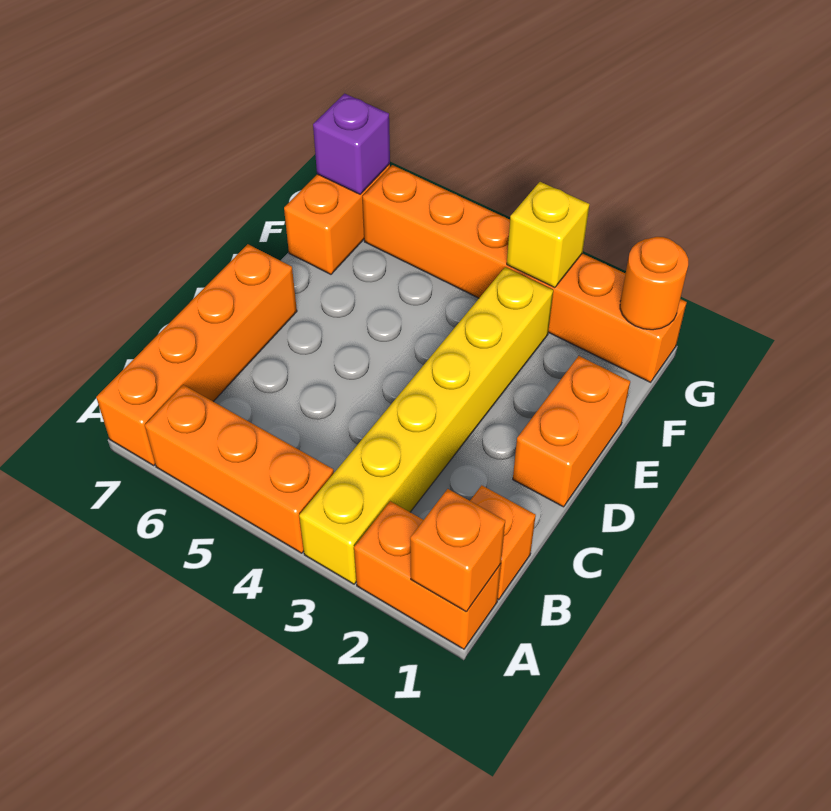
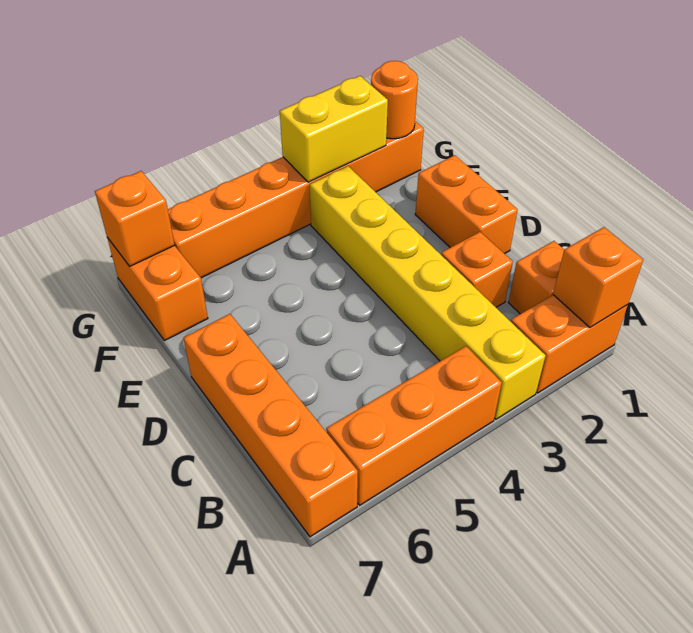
none -> orange 1x1 brick [441,232,513,307]
yellow 1x1 brick [507,182,589,288] -> yellow 1x2 brick [280,76,388,182]
purple 1x1 brick [313,94,390,194] -> orange 1x1 brick [95,171,175,266]

